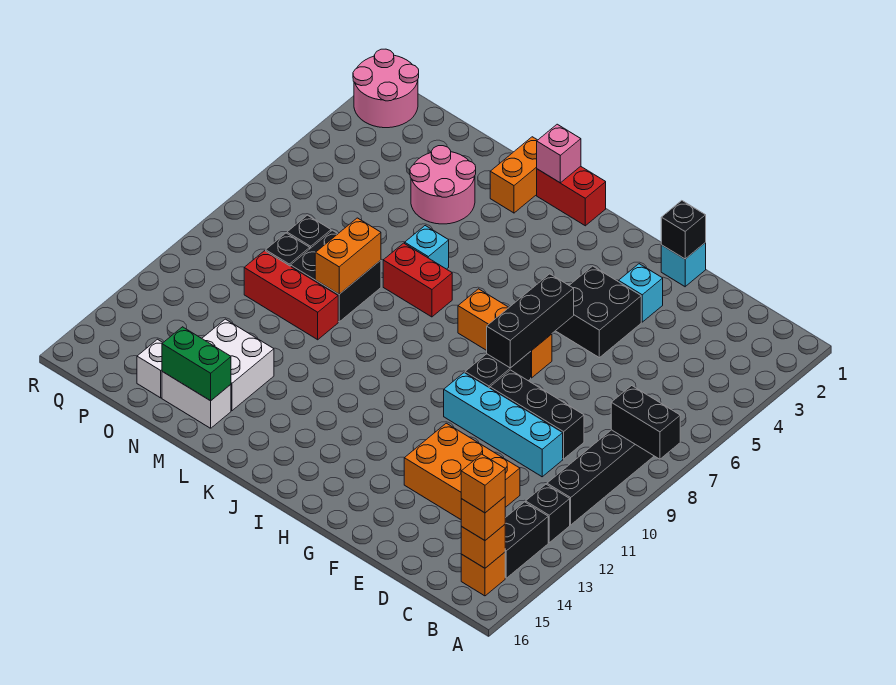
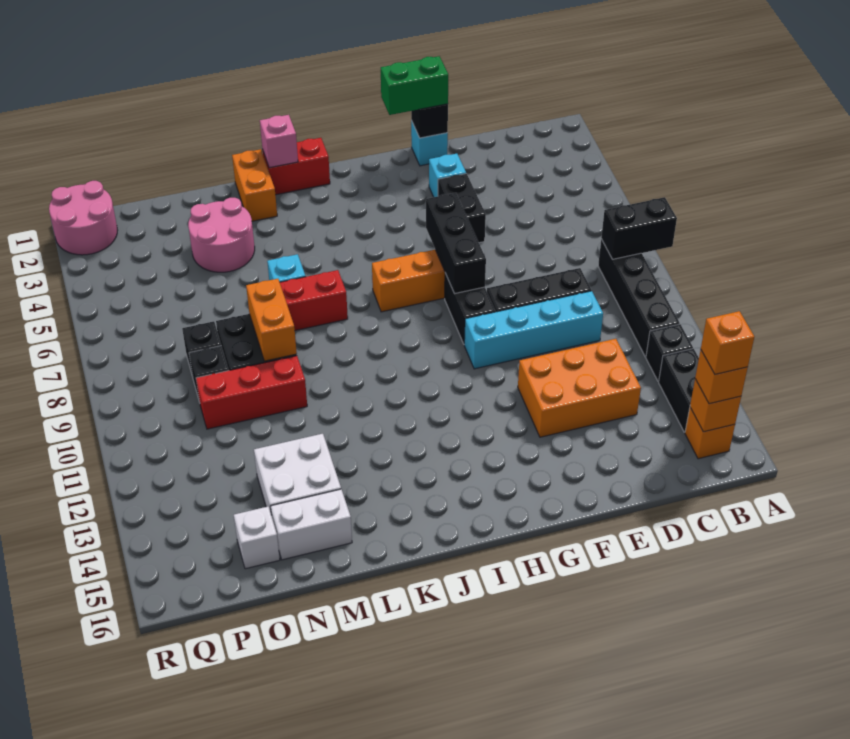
black 2x2 brick [556,266,641,358] -> black 1x2 brick [438,173,486,243]
green 1x2 brick [162,327,231,401] -> green 1x2 brick moved to [381,56,448,115]

